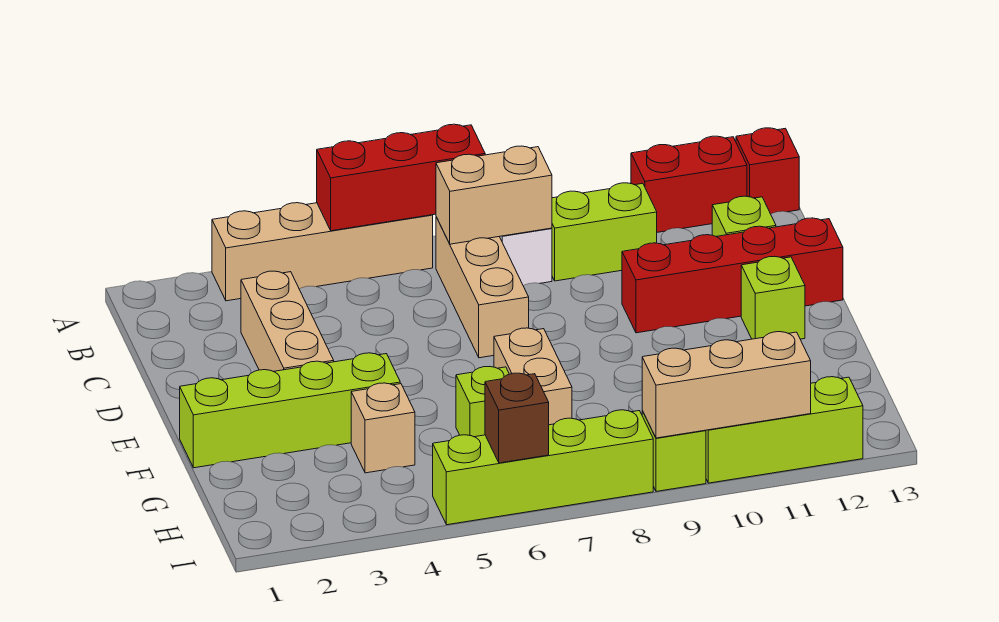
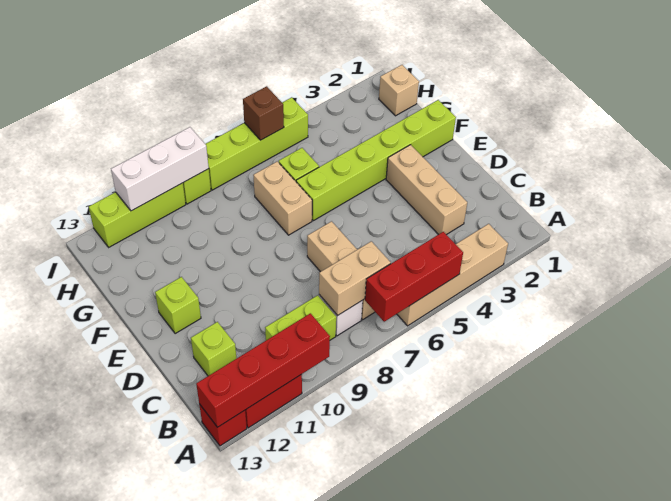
red 1x4 brick [622,218,843,333] -> red 1x4 brick moved to [196,313,330,427]
lime 1x4 brick [180,353,400,468] -> lime 1x6 brick [296,100,456,221]
tan 1x1 brick [351,383,415,473] -> tan 1x1 brick moved to [379,65,419,116]
tan 1x3 brick [642,332,811,438] -> white 1x3 brick [111,127,209,211]

